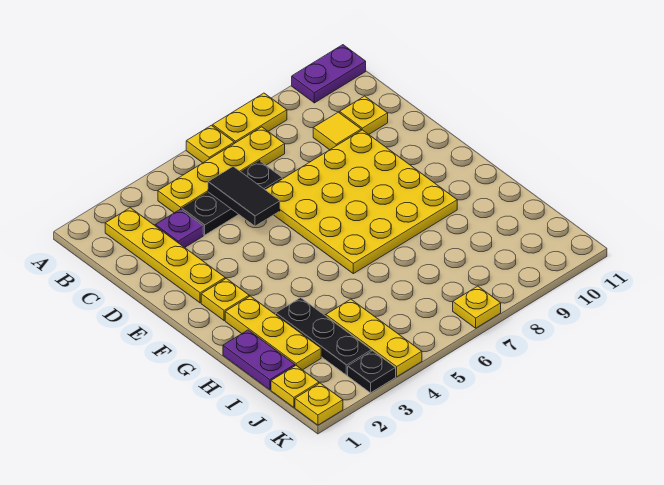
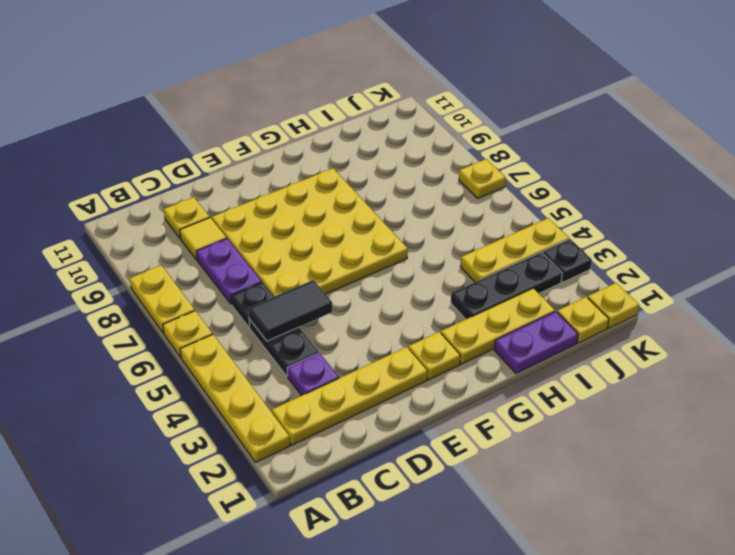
purple 1x2 plate [292,45,366,103] -> purple 1x2 plate moved to [196,238,262,304]
yellow 1x4 plate [158,127,285,213] -> yellow 1x4 plate moved to [180,334,290,462]

